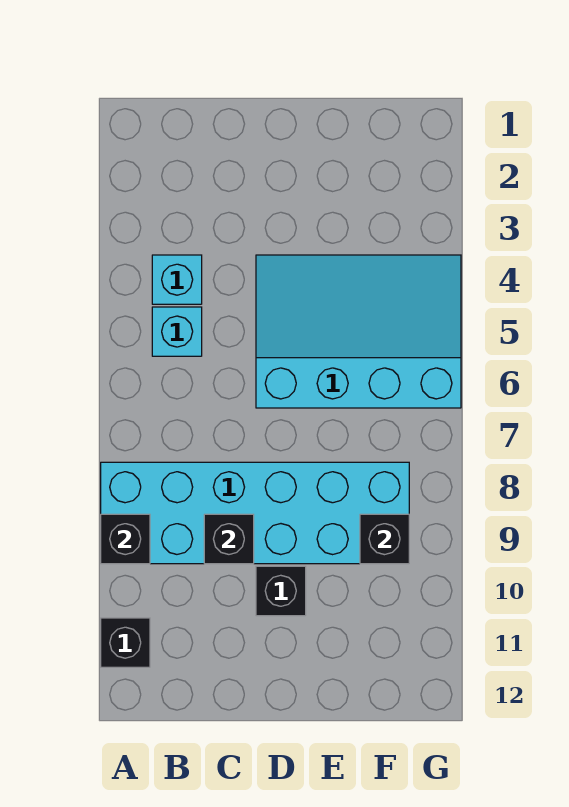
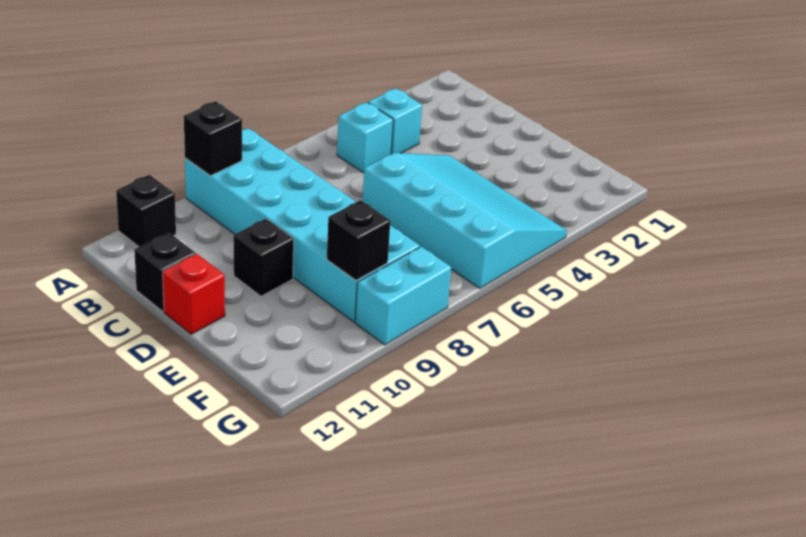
black 1x1 brick [204,514,254,564] -> black 1x1 brick moved to [134,232,196,311]
none -> red 1x1 brick [163,254,225,334]
none -> cyan 1x2 brick [355,246,451,345]

